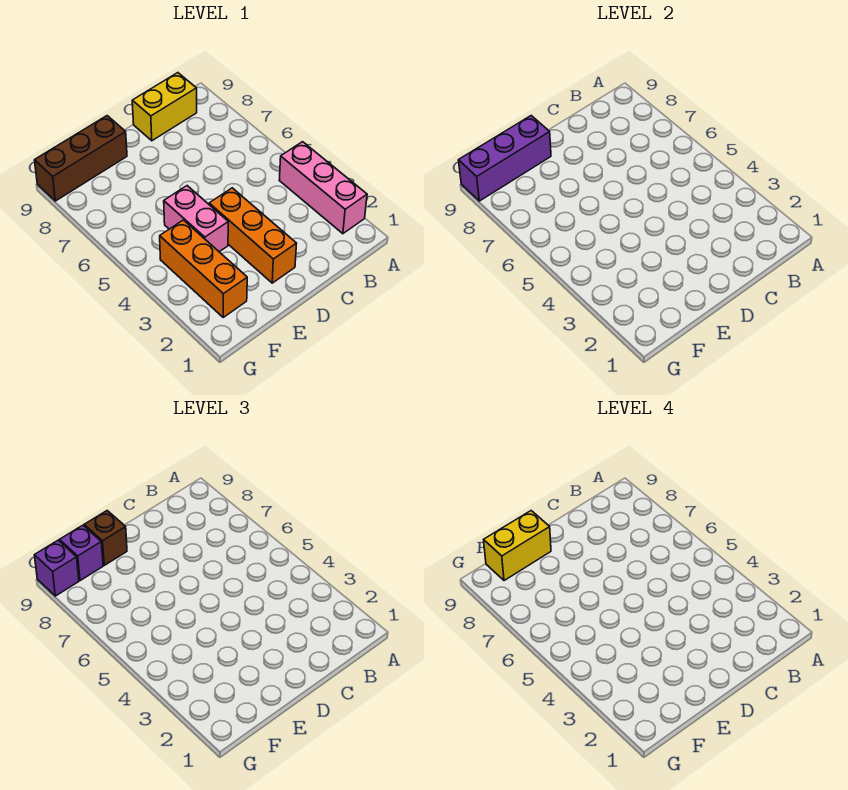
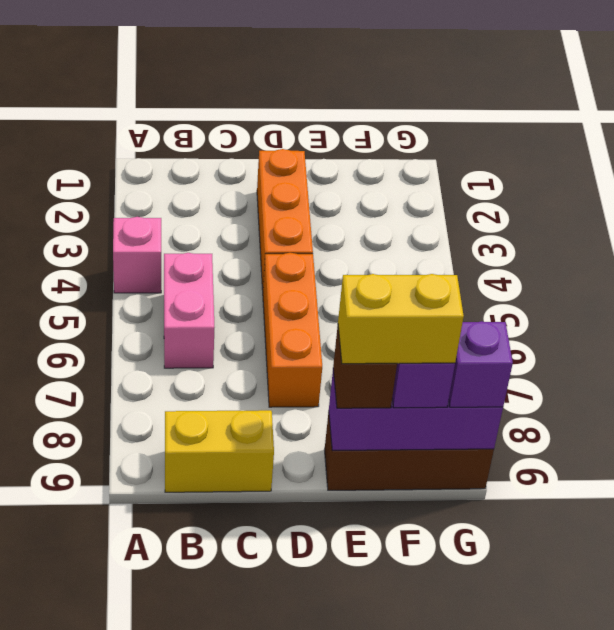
pink 1x3 brick [279,142,367,234] -> pink 1x1 brick [113,217,161,293]
pink 1x2 brick [164,186,228,252] -> pink 1x2 brick moved to [164,253,214,368]
orange 1x3 brick [160,220,247,317] -> orange 1x3 brick moved to [263,253,322,407]

